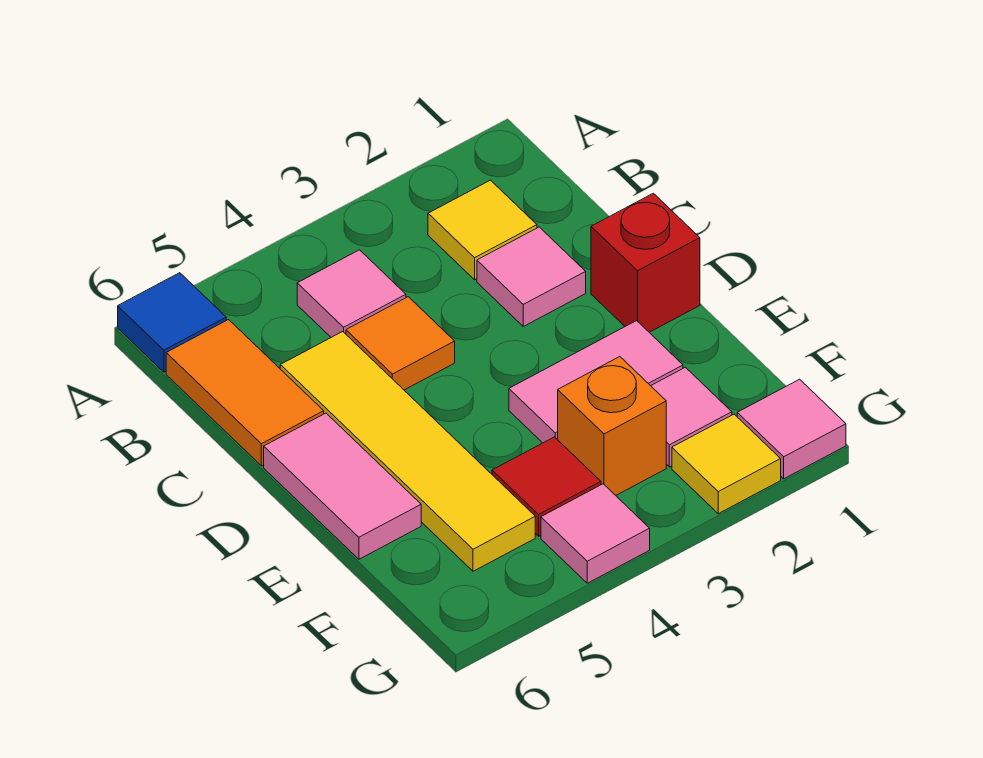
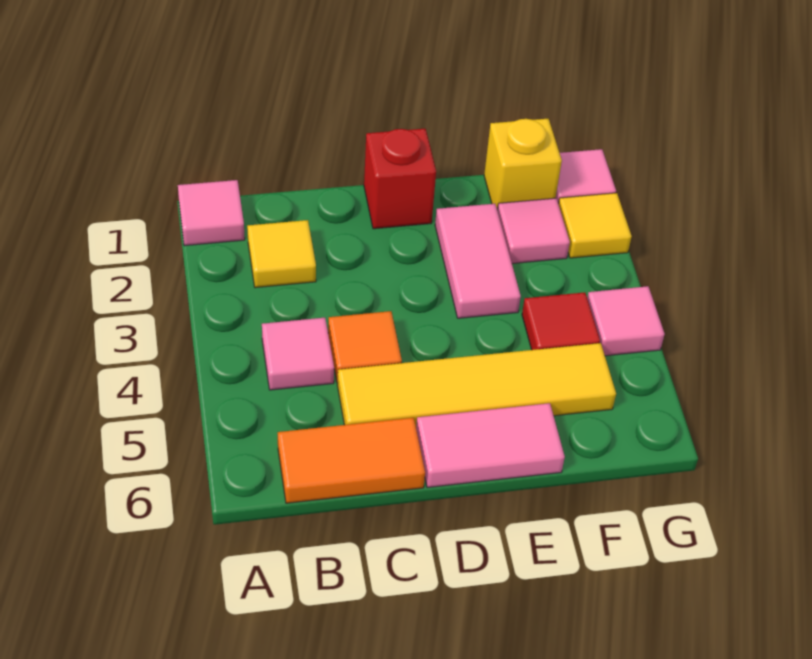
blue 1x1 tile [118,273,226,372] -> none
pink 1x1 tile [477,227,586,326] -> pink 1x1 tile moved to [178,180,245,246]
none -> yellow 1x1 brick [484,119,562,210]
orange 1x1 brick [558,357,666,495] -> none

